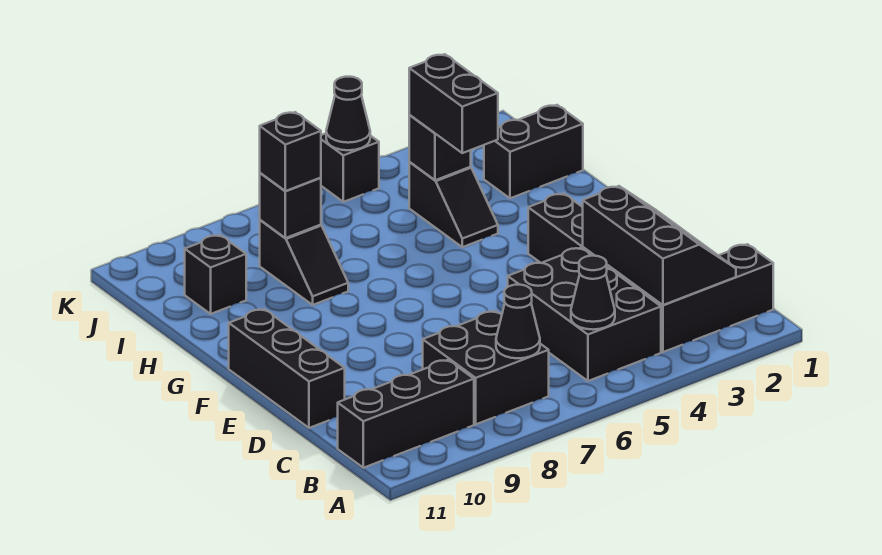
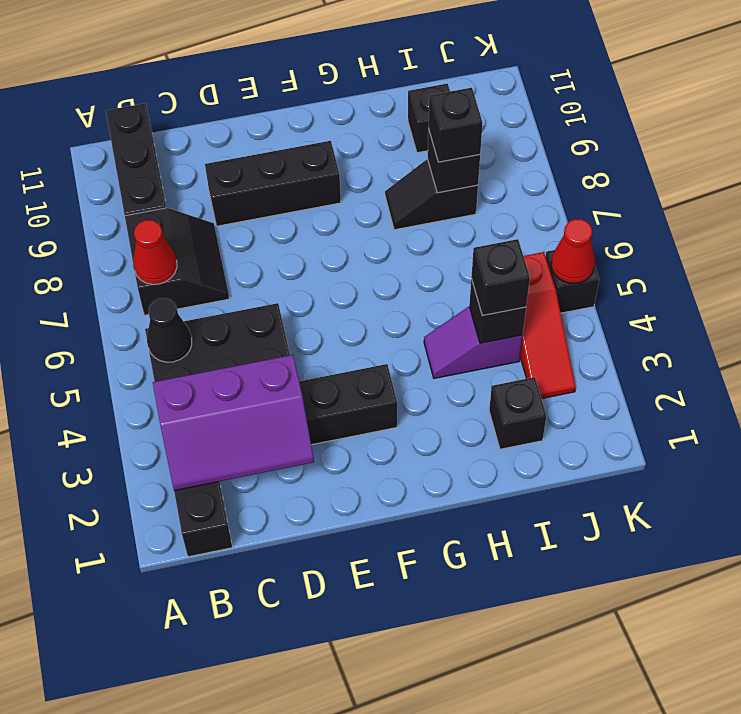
black 2x3 slope [583,186,736,305] -> purple 2x3 slope [153,355,314,491]
black 2x2 brick [423,311,549,424] -> black 2x2 slope [125,208,229,315]
black 1x1 cone [496,285,540,358] -> red 1x1 cone [133,220,177,284]
black 1x3 brick [229,309,345,428] -> black 1x3 brick moved to [205,141,341,226]
black 1x2 slope [409,162,498,247] -> purple 1x2 slope [424,307,523,378]
black 1x2 brick [409,54,498,153] -> black 1x1 brick [471,239,530,315]
black 1x2 brick [484,105,583,198] -> black 1x1 brick [489,377,547,449]
none -> red 1x3 slope [520,252,576,399]
black 1x1 cone [326,77,370,150] -> red 1x1 cone [551,219,595,283]

